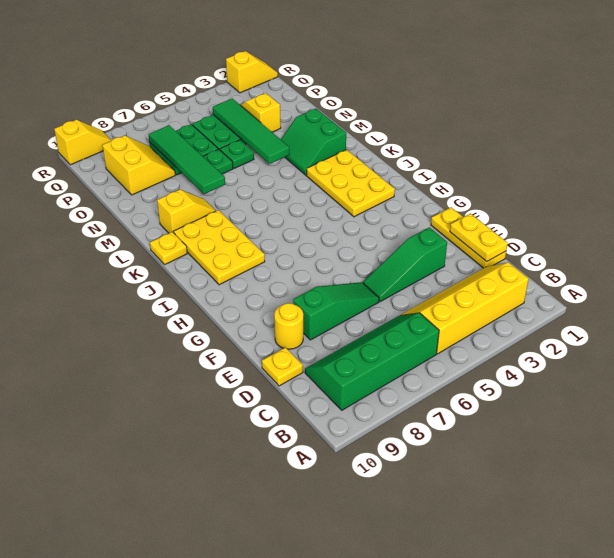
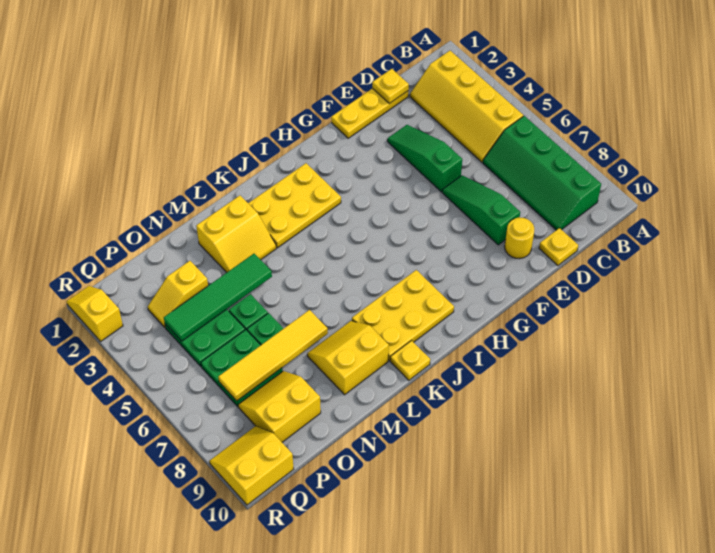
yellow 1x2 plate [450,213,508,262] -> yellow 1x1 plate [372,69,409,104]
green 1x3 slope [363,227,447,302] -> green 1x3 slope turned to [387,125,462,192]
green 2x2 slope [281,108,346,175] -> yellow 2x2 slope [196,196,276,272]
yellow 1x2 slope [157,190,216,233] -> yellow 2x2 slope [307,321,389,395]
green 1x4 tile [148,125,225,194] -> yellow 1x4 tile [218,310,328,401]
yellow 1x2 slope [54,120,112,165] -> yellow 2x2 slope [209,426,294,505]

